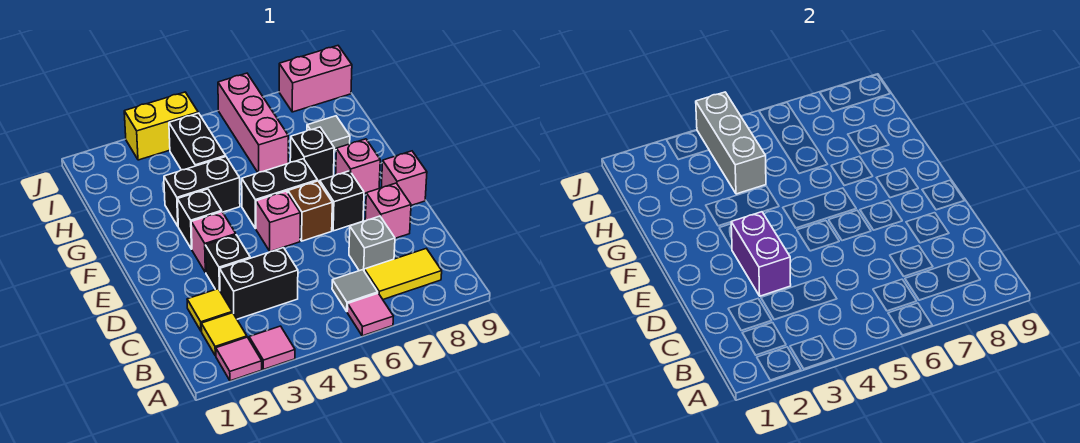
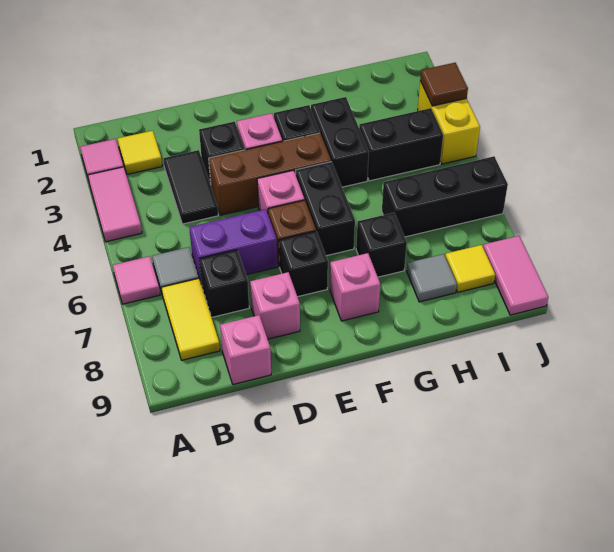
pink 1x1 tile [249,326,295,369] -> pink 1x2 tile [88,167,142,242]
yellow 1x1 tile [187,289,232,331] -> yellow 1x1 tile moved to [445,245,495,292]
black 1x2 brick [220,248,298,319] -> black 1x2 tile [163,150,218,224]
grey 1x1 brick [349,216,395,271] -> black 1x1 brick [199,250,249,317]
purple 1x2 brick [731,212,791,296] -> purple 1x2 brick moved to [189,209,277,285]
none -> brown 1x3 brick [209,133,331,215]
pink 1x1 brick [381,151,427,205] -> pink 1x1 brick moved to [220,315,271,384]
grey 1x3 brick [696,92,766,194] -> none
pink 1x3 brick [218,73,288,173] -> black 1x3 brick [382,156,508,237]
none -> brown 1x1 tile [420,63,468,106]
pink 1x2 brick [279,46,352,112] -> pink 1x2 tile [483,236,548,315]

